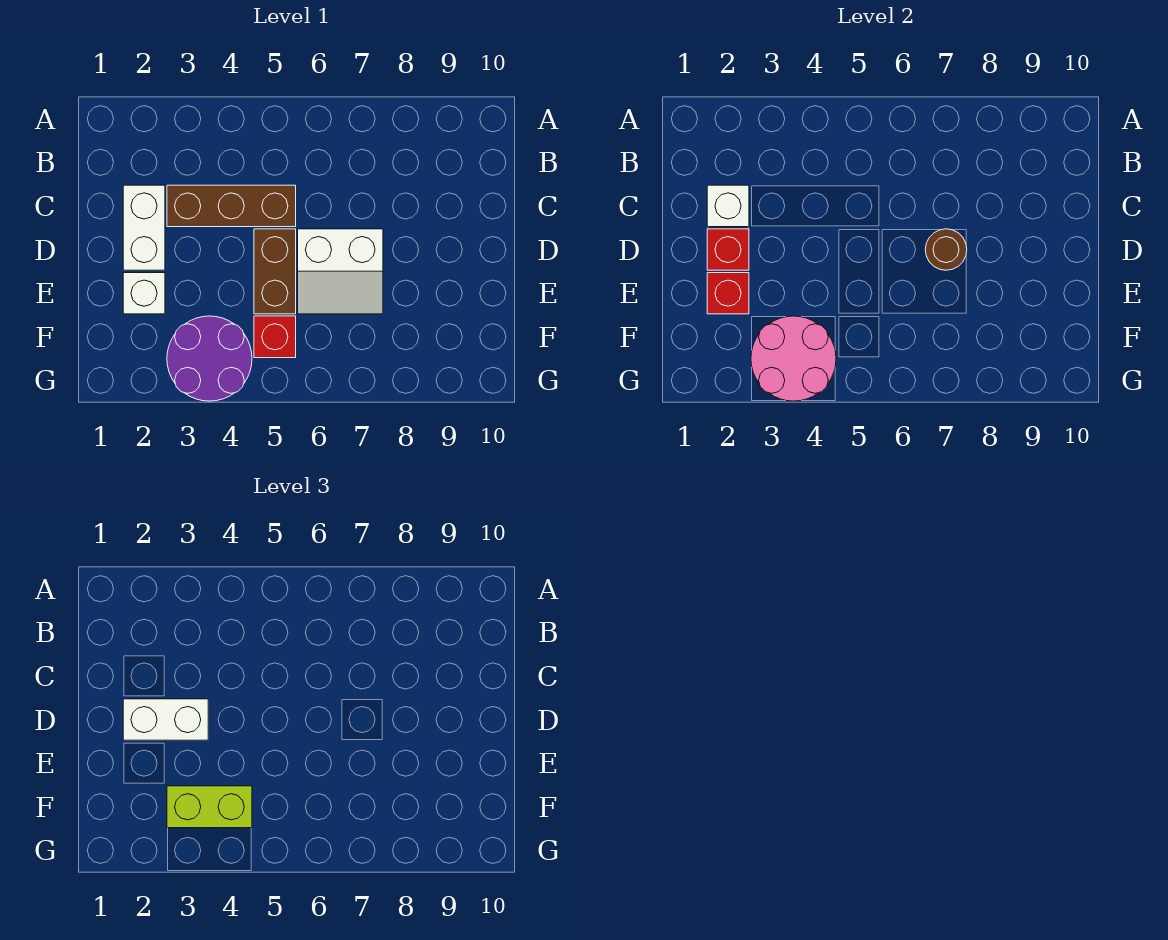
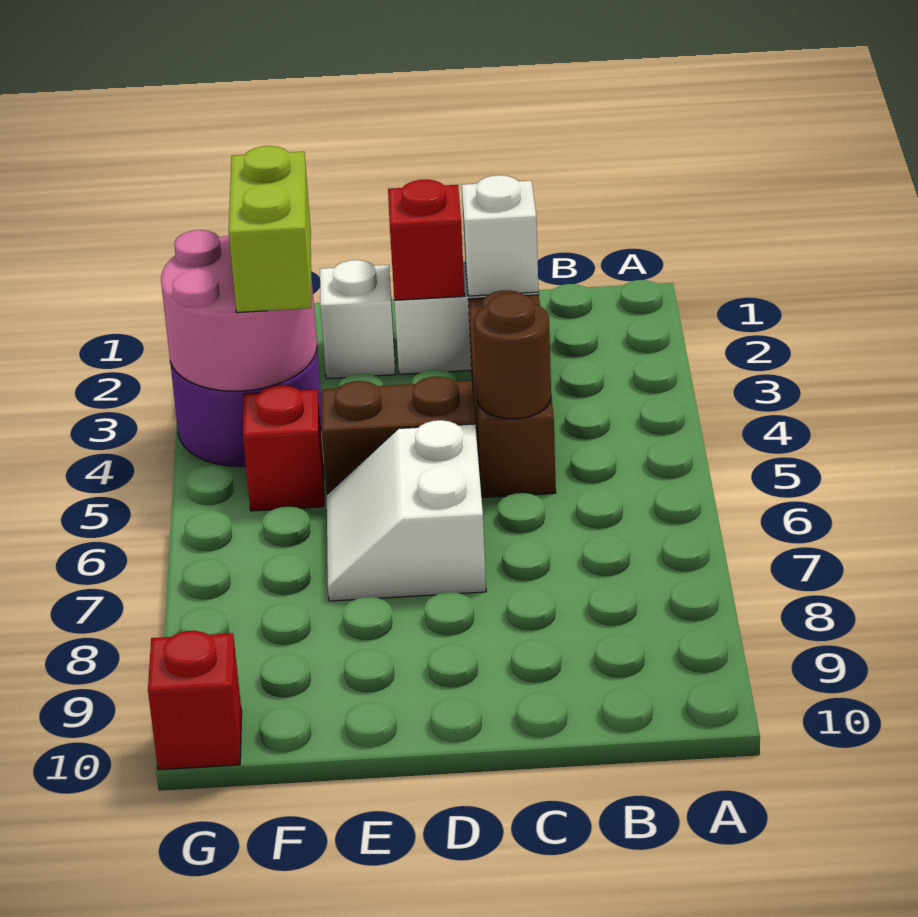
white 1x2 brick [123,699,208,740] -> none
brown 1x1 round brick [925,229,967,270] -> brown 1x1 round brick moved to [474,293,551,419]
red 1x1 brick [707,273,749,314] -> red 1x1 brick moved to [148,631,242,770]

